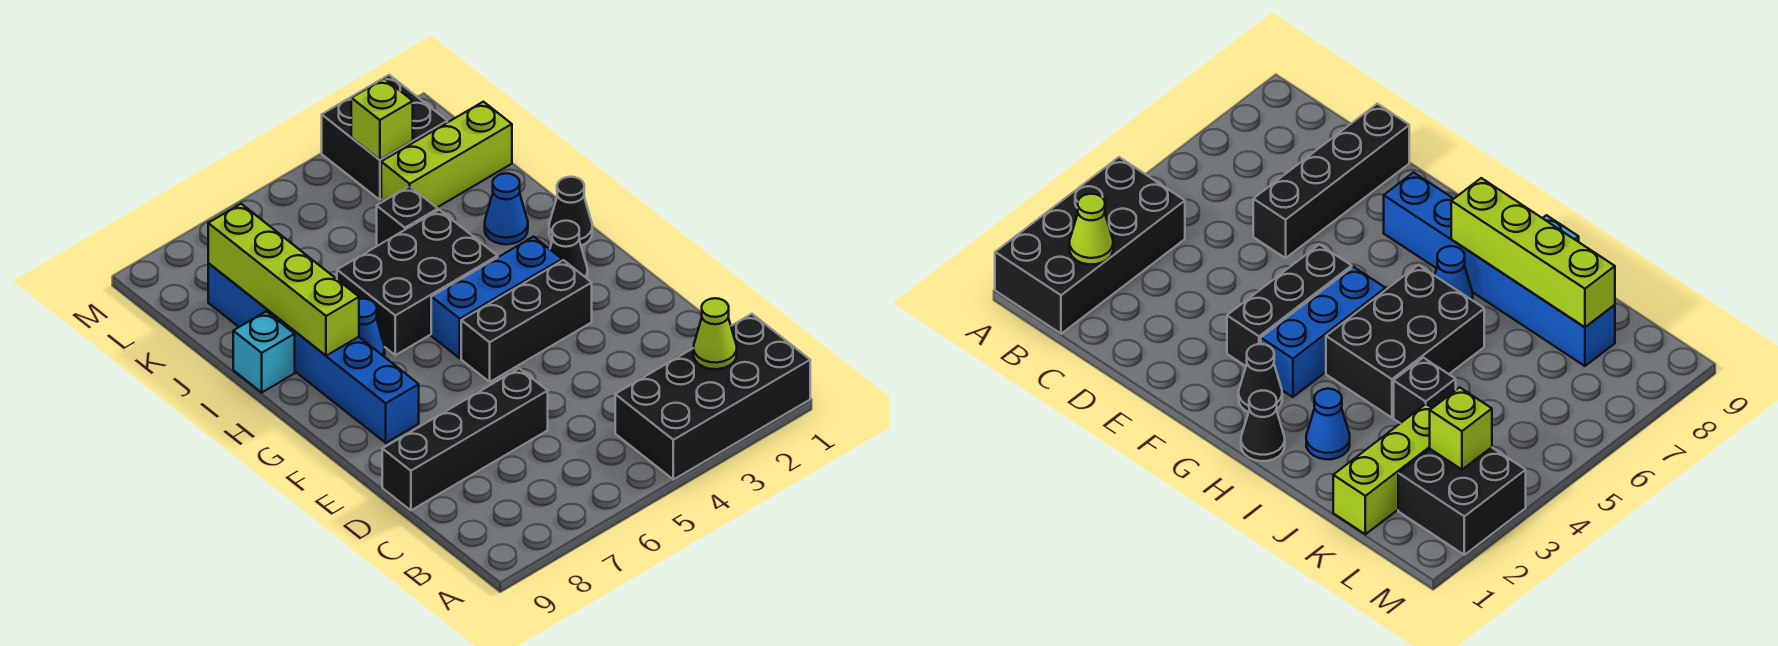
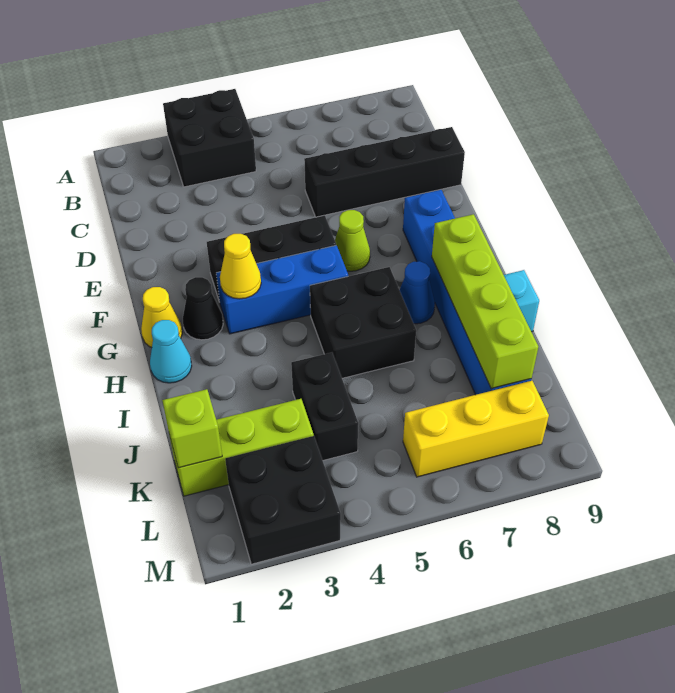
black 2x4 brick [615,314,810,480] -> black 2x2 brick [163,89,256,187]
lime 1x1 cone [693,298,737,369] -> lime 1x1 cone moved to [335,210,370,271]
none -> yellow 1x1 cone [141,287,182,348]
none -> yellow 1x1 cone [220,234,261,299]
black 1x1 cone [549,177,592,246] -> cyan 1x1 cone [150,320,192,383]
black 2x3 brick [337,210,498,355] -> black 2x2 brick [310,267,416,378]
blue 1x1 cone [485,173,528,244] -> none
black 1x1 brick [377,186,438,246] -> black 1x2 brick [291,353,358,460]
lime 1x1 brick [351,79,413,160] -> lime 1x1 brick moved to [162,389,222,468]
none -> yellow 1x3 brick [403,381,549,477]

